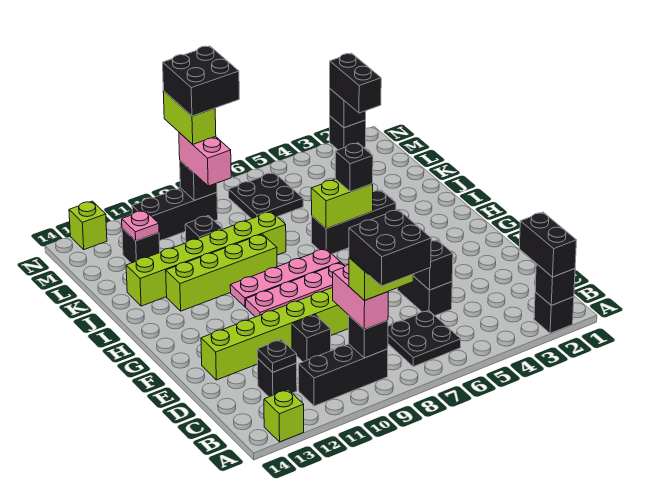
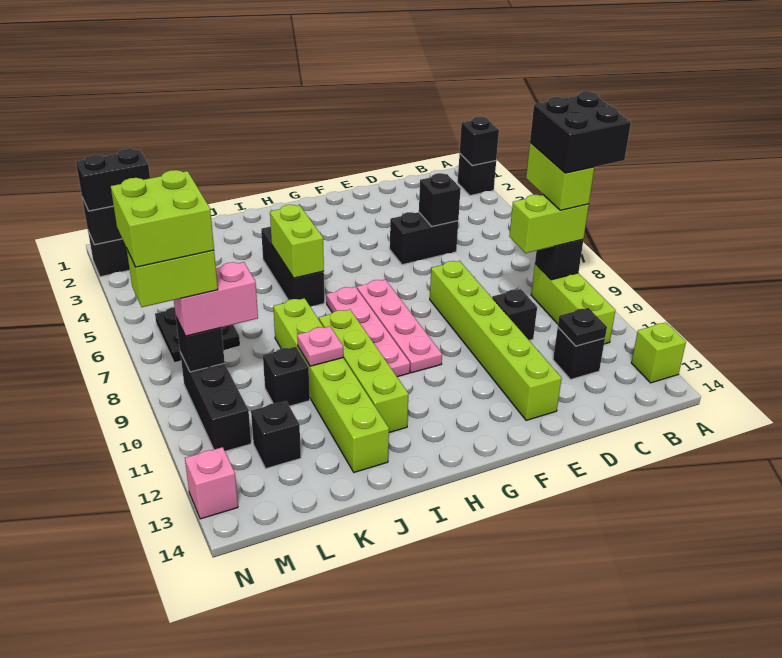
black 1x2 brick [519,212,577,277] -> none
black 2x2 plate [388,310,461,367] -> none
black 1x3 brick [299,344,388,406] -> lime 1x3 brick [531,264,615,344]
pink 1x2 brick [333,265,388,329] -> lime 1x2 brick [509,195,589,253]
black 1x1 brick [335,143,373,192] -> none
pink 1x1 plate [122,210,159,241] -> pink 1x1 plate moved to [297,326,343,366]
black 2x2 brick [163,46,239,116] -> lime 2x2 brick [111,170,214,267]
lime 1x1 brick [69,201,107,250] -> pink 1x1 brick [185,447,238,519]

